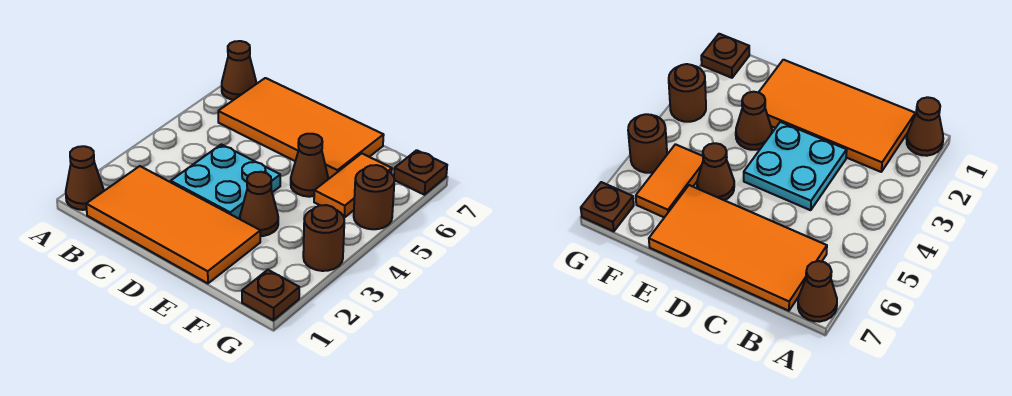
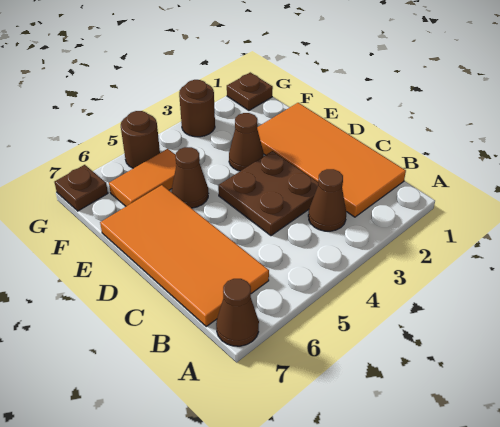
brown 1x1 cone [66,146,104,210] -> brown 1x1 cone moved to [308,169,346,231]
cyan 2x2 plate [171,144,280,218] -> brown 2x2 plate [218,151,318,236]

